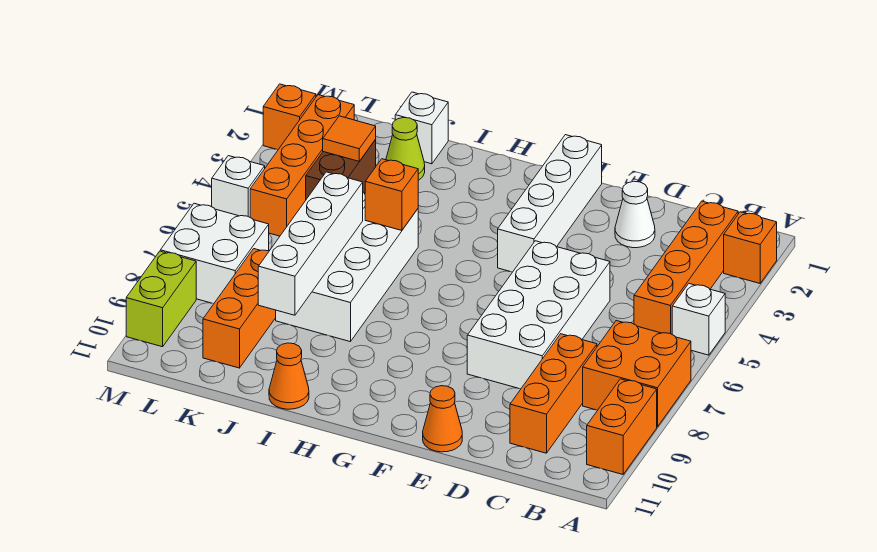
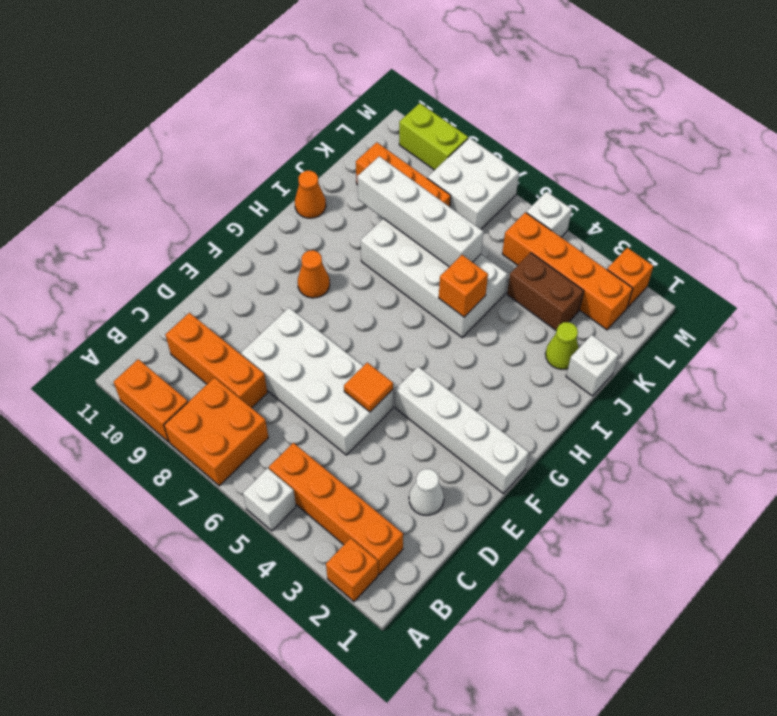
orange 1x1 cone [423,386,462,452] -> orange 1x1 cone moved to [298,250,330,298]
orange 1x1 tile [323,116,376,161] -> orange 1x1 tile moved to [344,363,393,412]

